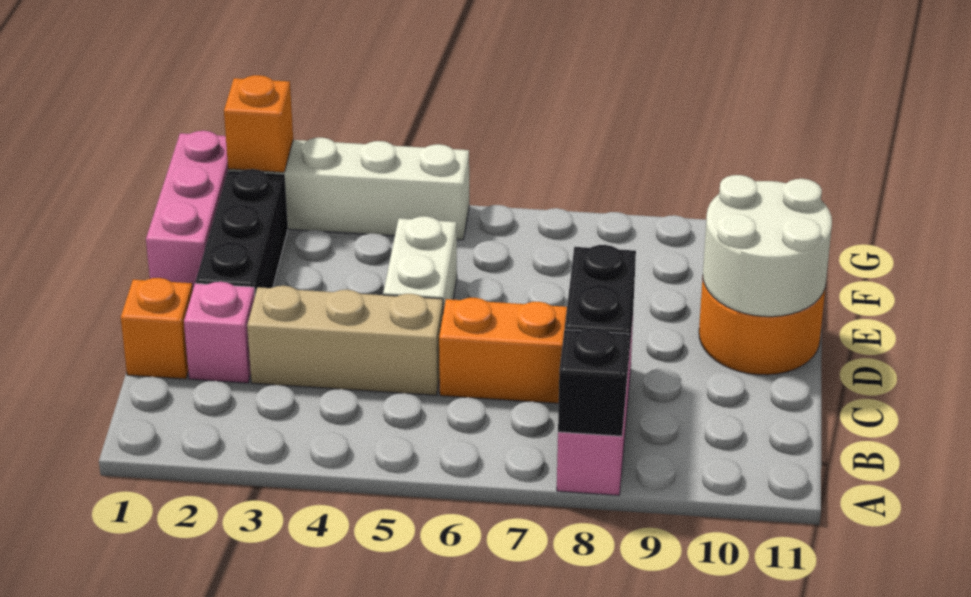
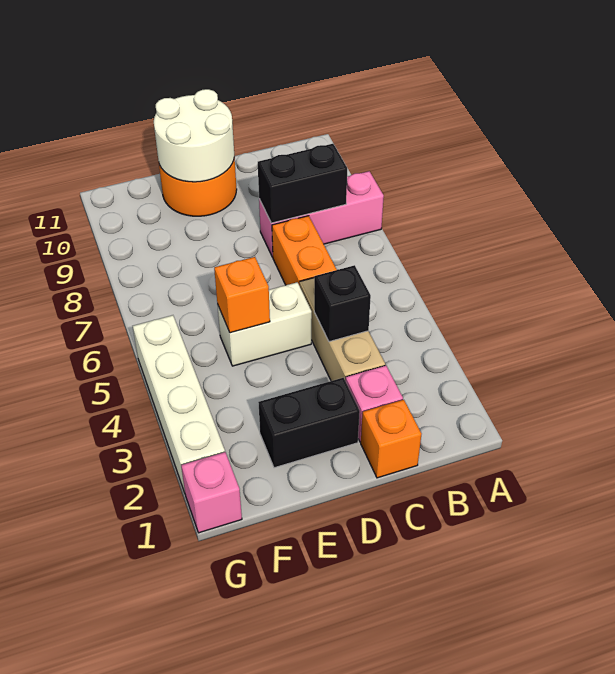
black 1x1 brick [558,328,628,436] -> black 1x1 brick moved to [314,265,371,342]
black 1x3 brick [196,169,287,294] -> black 1x2 brick [258,378,360,468]
pink 1x3 brick [146,131,228,289] -> pink 1x1 brick [181,452,242,533]
orange 1x1 brick [224,75,293,172] -> orange 1x1 brick moved to [214,257,270,333]

